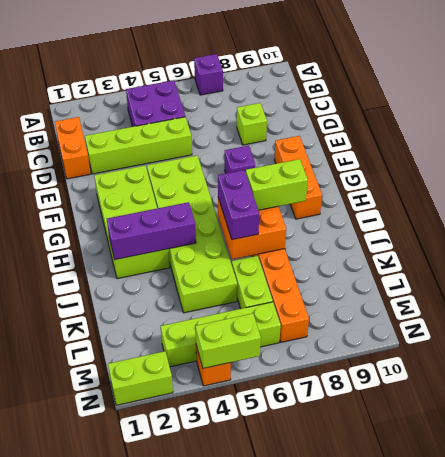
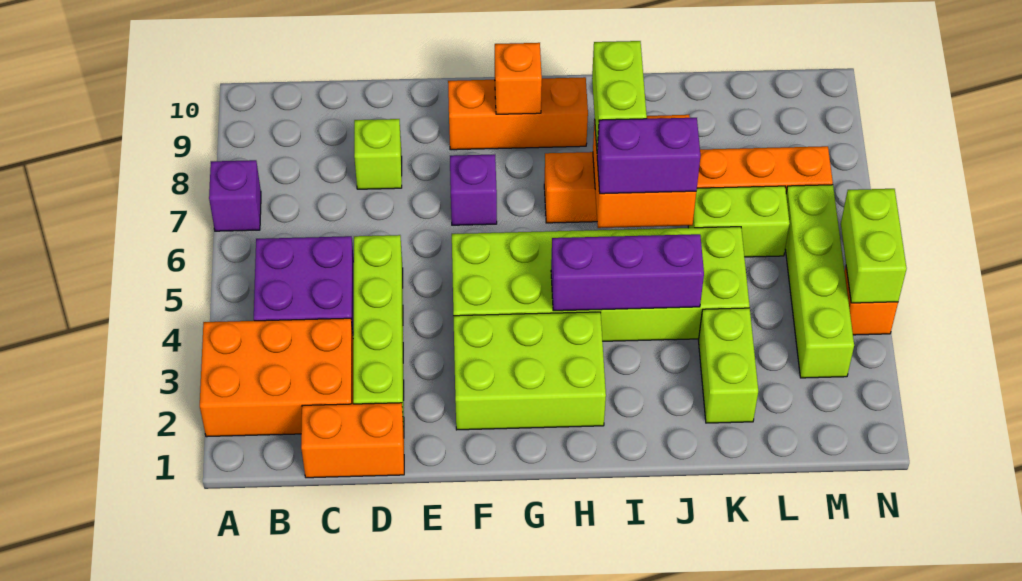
none -> orange 2x3 brick [200,318,353,437]
lime 2x4 brick [94,166,170,279] -> lime 2x3 brick [453,312,606,430]
none -> orange 1x1 brick [495,43,542,114]
purple 1x3 brick [107,202,196,260] -> purple 1x3 brick turned to [551,234,704,311]
lime 1x2 brick [108,351,173,405] -> lime 1x2 brick moved to [699,308,758,423]

